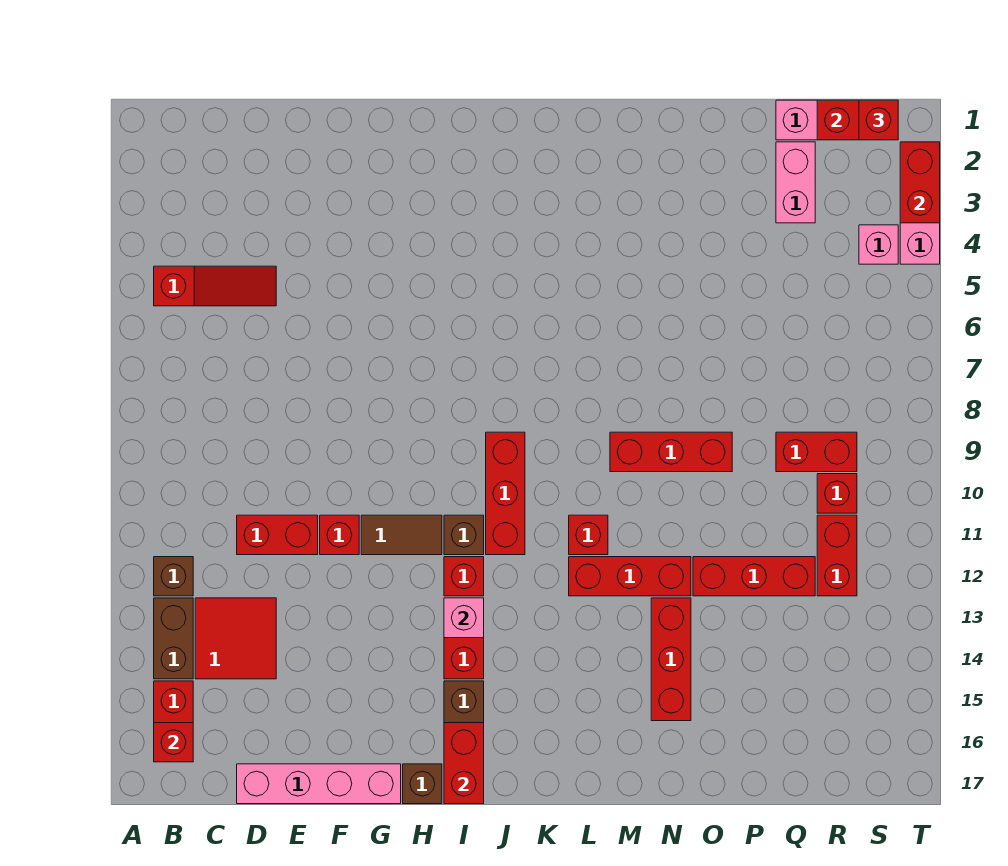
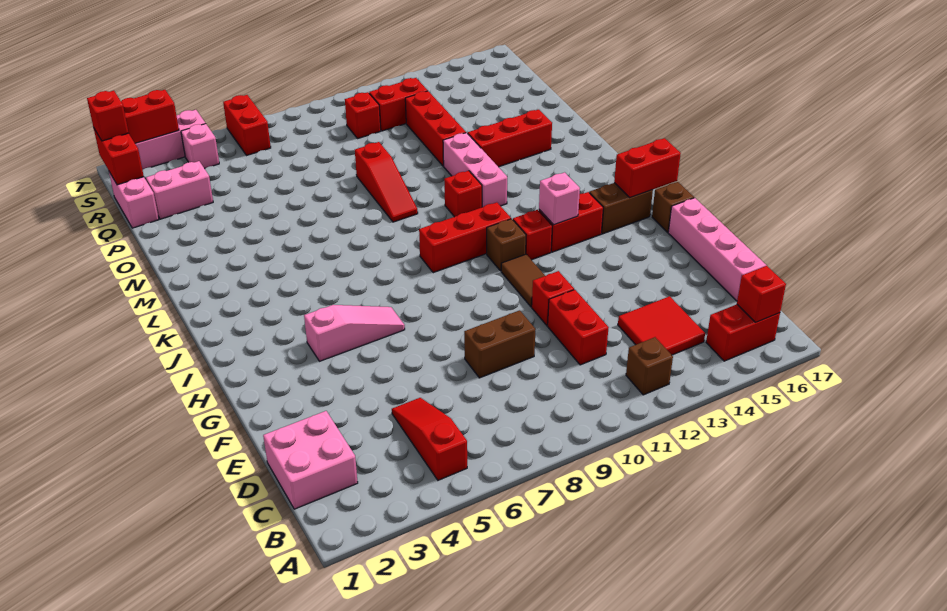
brown 1x2 brick [154,598,193,679] -> brown 1x2 brick moved to [464,310,536,378]
none -> pink 2x2 brick [263,411,358,509]
none -> pink 1x3 slope [304,305,405,361]
red 1x3 brick [569,557,691,596] -> pink 1x3 brick [443,133,507,207]
red 1x3 brick [610,432,732,472] -> red 1x3 slope [355,142,418,222]
red 1x2 brick [776,432,857,472] -> red 1x2 brick moved to [223,95,271,155]

